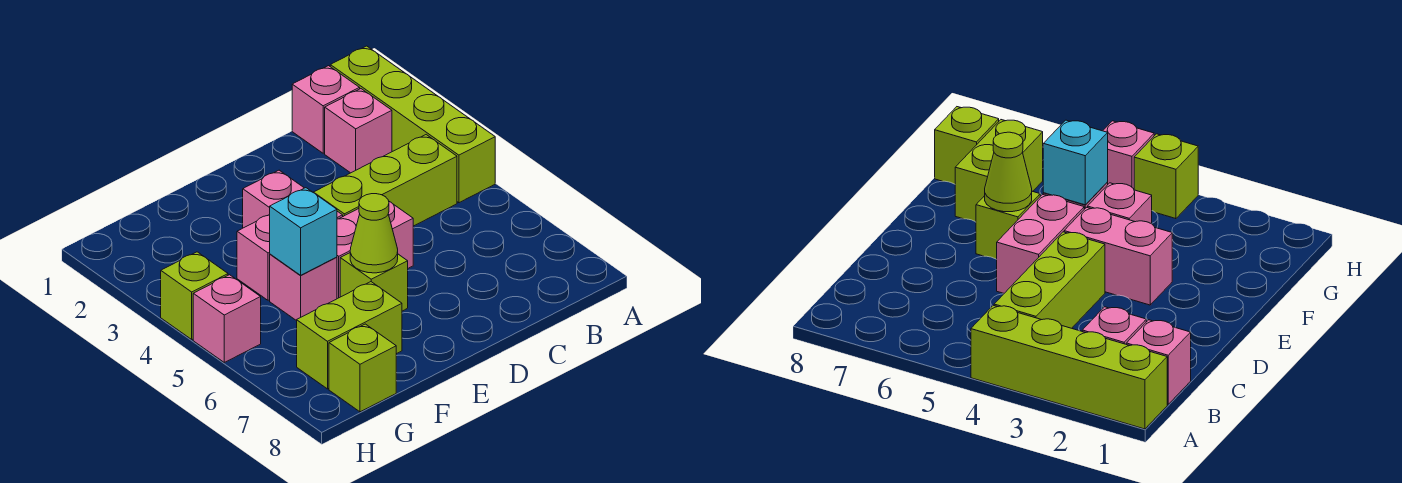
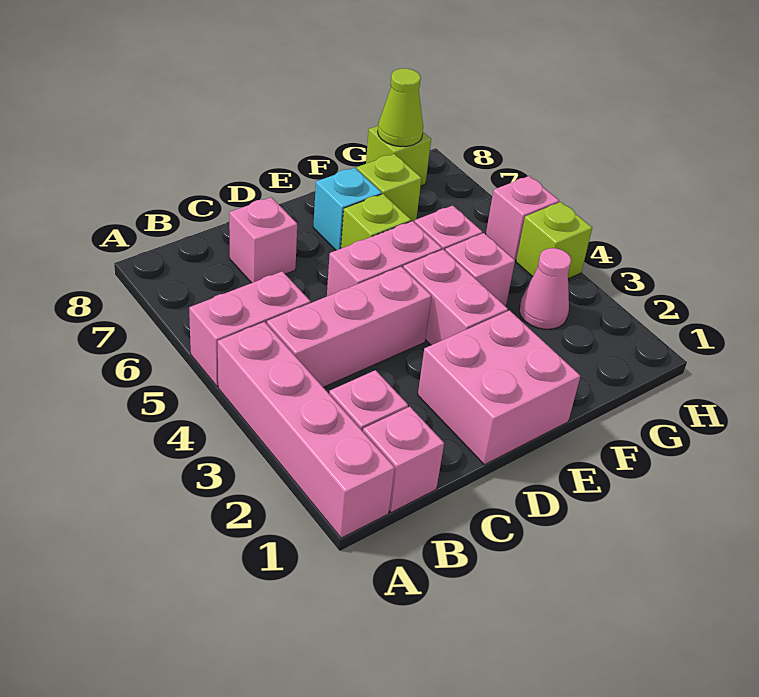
lime 1x4 brick [330,46,495,203] -> pink 1x4 brick [218,322,395,538]
none -> pink 1x2 brick [189,271,310,387]
lime 1x3 brick [313,135,457,226] -> pink 1x3 brick [267,267,432,387]
none -> pink 1x1 brick [229,197,297,283]
none -> pink 2x2 brick [418,310,580,465]
lime 1x1 cone [350,194,398,273] -> lime 1x1 cone moved to [378,68,423,147]
cyan 1x1 brick [270,188,337,275] -> cyan 1x1 brick moved to [313,168,382,250]
lime 1x2 brick [297,282,402,389] -> lime 1x1 brick [357,154,422,222]
none -> pink 1x1 cone [519,248,571,329]

